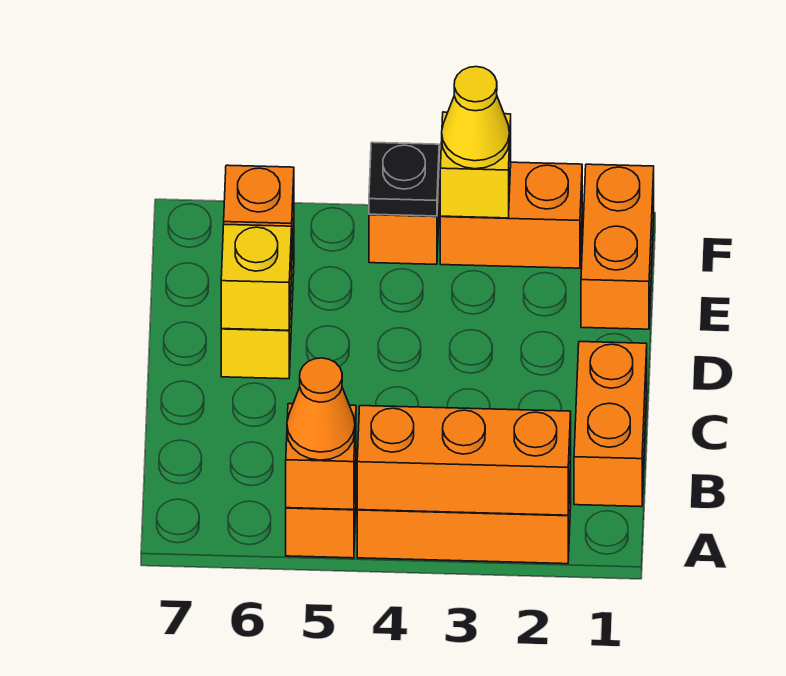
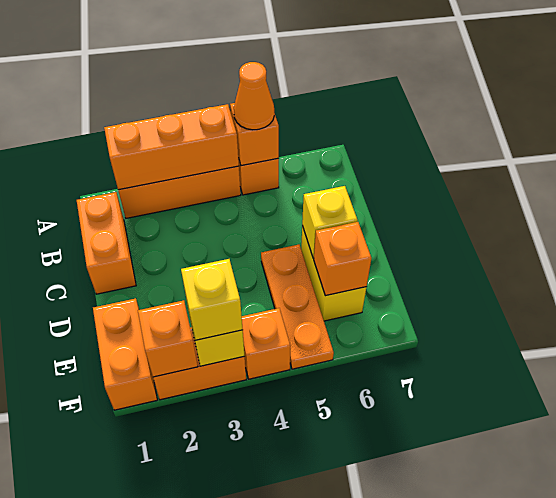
none -> orange 1x3 plate [261,245,334,369]
none -> orange 1x1 brick [138,300,198,377]
yellow 1x1 cone [442,67,510,169] -> yellow 1x1 brick [181,259,243,340]
black 1x1 plate [369,142,439,216] -> none

